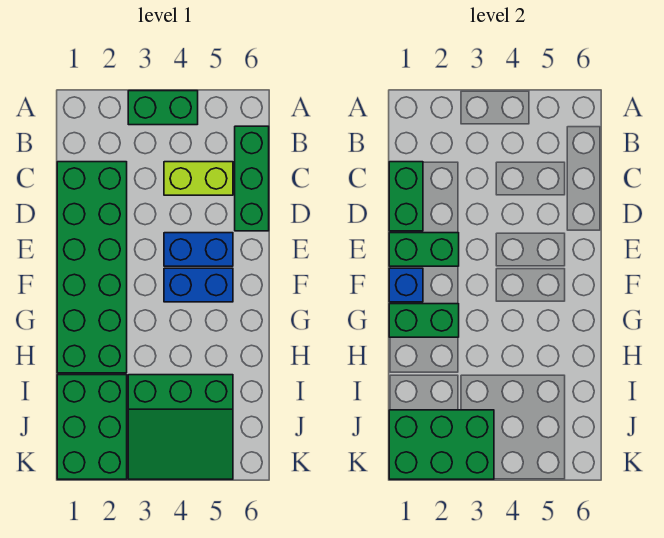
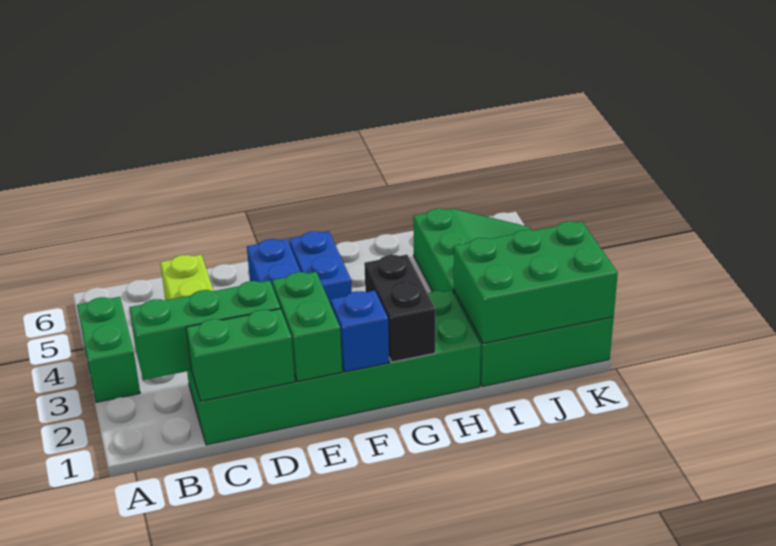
green 1x3 brick [235,126,269,231] -> green 1x3 brick moved to [129,280,280,380]
green 1x2 brick [389,304,459,337] -> black 1x2 brick [364,255,435,362]
green 2x3 brick [389,410,494,479] -> green 2x3 brick turned to [454,221,618,343]

